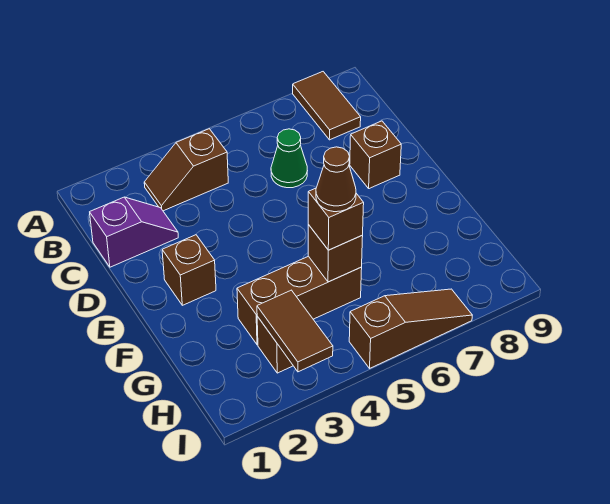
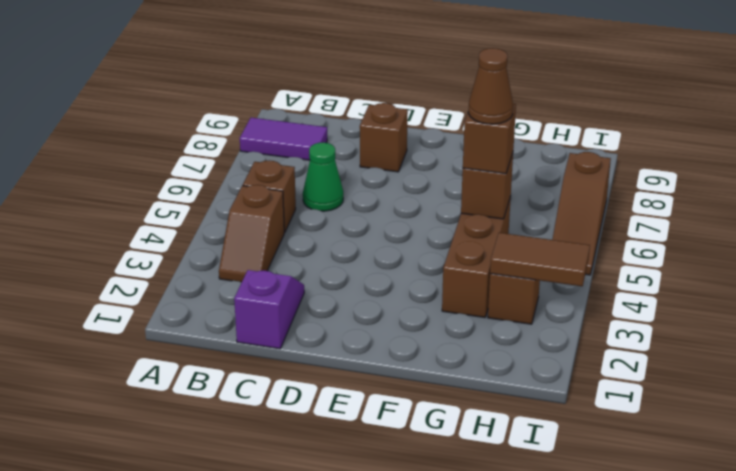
brown 1x2 tile [293,72,361,140] -> purple 1x2 tile [240,118,327,160]
brown 1x1 brick [162,235,216,305] -> brown 1x1 brick moved to [243,160,296,233]
brown 1x3 slope [349,289,472,368] -> brown 1x3 slope turned to [552,152,611,275]

